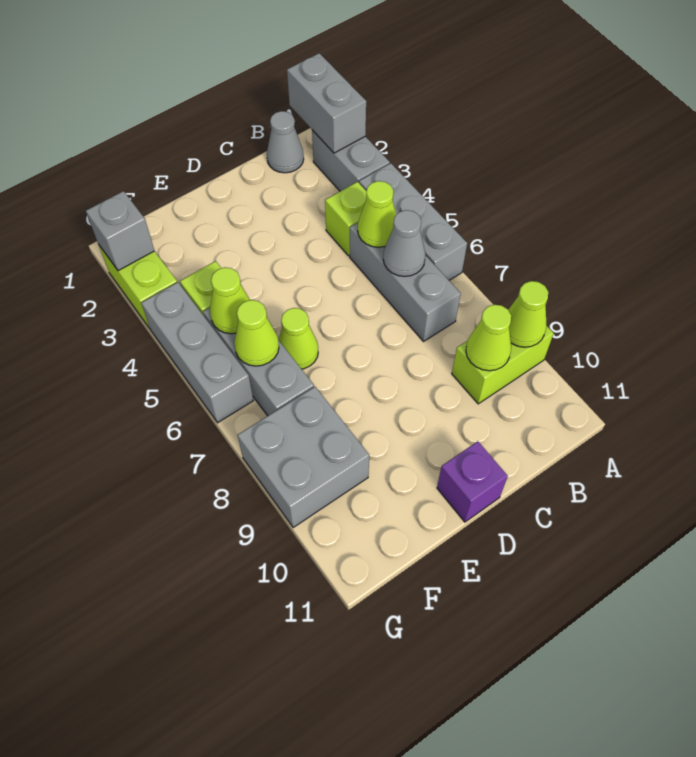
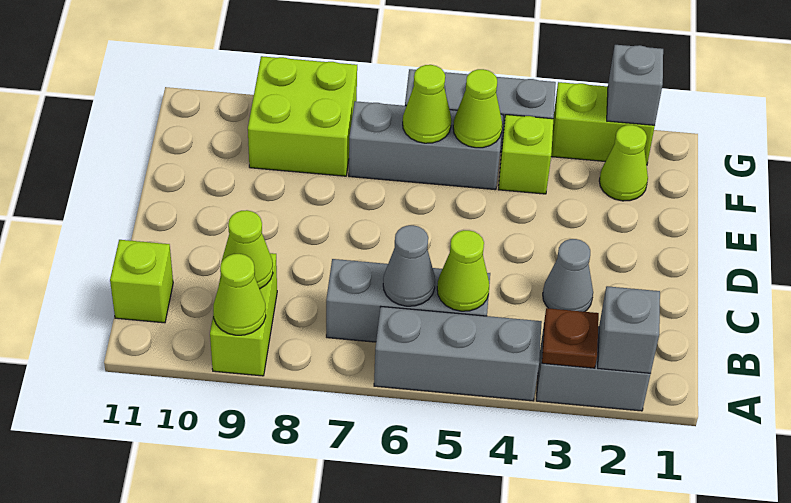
grey 1x2 brick [287,53,366,153] -> grey 1x1 brick [598,286,660,373]
none -> brown 1x1 plate [542,308,599,368]
grey 1x1 cone [267,111,304,173] -> grey 1x1 cone moved to [543,239,593,312]
lime 1x1 brick [325,182,367,256] -> lime 1x1 brick moved to [110,240,173,323]
purple 1x1 brick [437,441,508,522] -> none
lime 1x1 cone [279,308,318,369] -> lime 1x1 cone moved to [599,125,648,201]
grey 2x2 brick [238,387,369,528] -> lime 2x2 brick [248,56,357,176]

